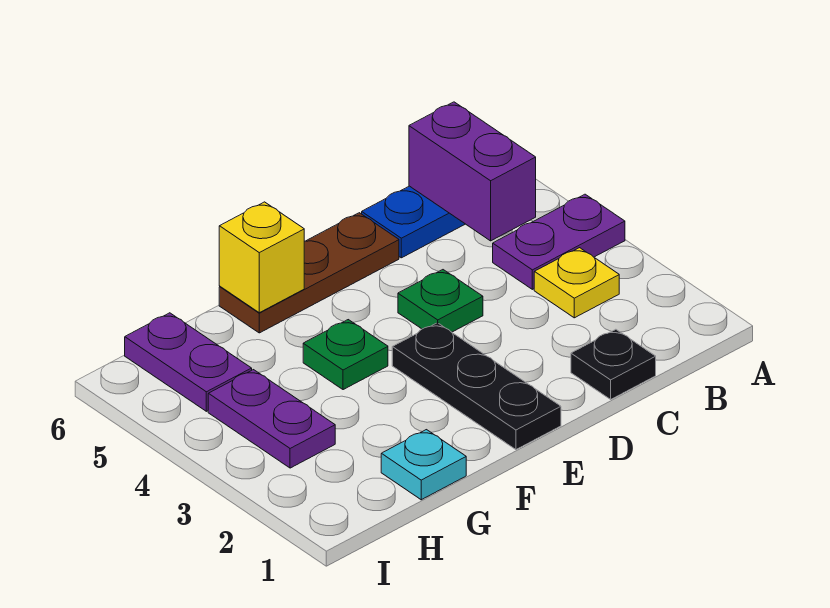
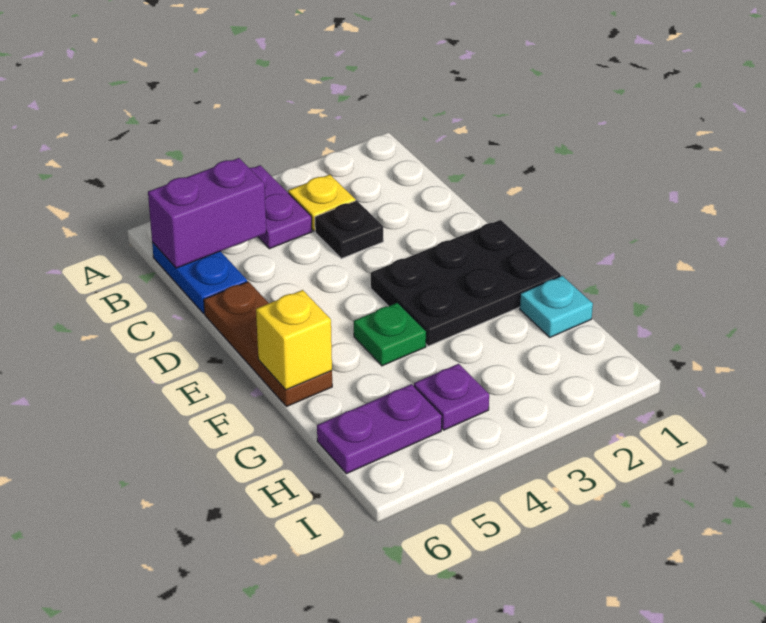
black 1x1 plate [571,329,656,399] -> black 1x1 plate moved to [315,201,383,259]
green 1x1 plate [398,270,483,332] -> none
black 1x3 plate [392,323,561,450] -> black 2x3 plate [371,220,561,346]
purple 1x2 plate [208,370,335,468] -> purple 1x1 plate [414,364,489,430]

